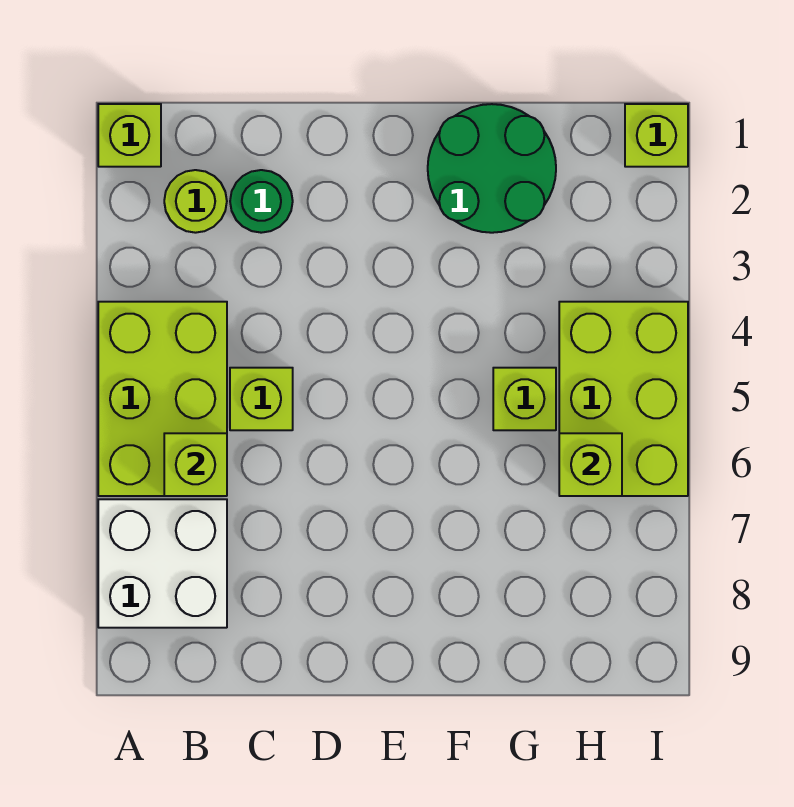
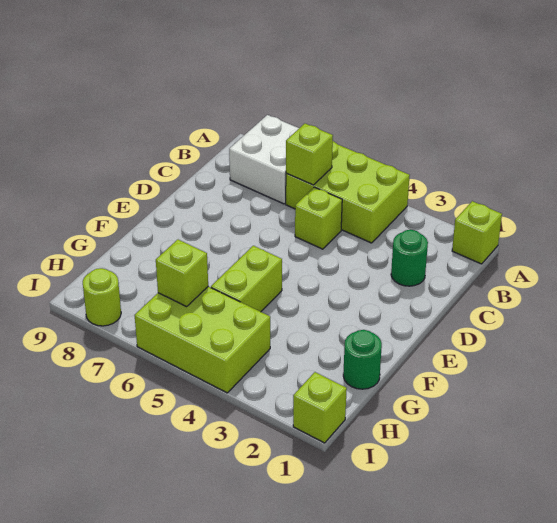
lime 1x1 round brick [164,170,227,233] -> lime 1x1 round brick moved to [83,268,121,326]
green 2x2 round brick [428,104,556,233] -> green 1x1 round brick [343,330,382,389]
lime 1x1 brick [493,368,556,430] -> lime 1x2 brick [211,246,282,312]

